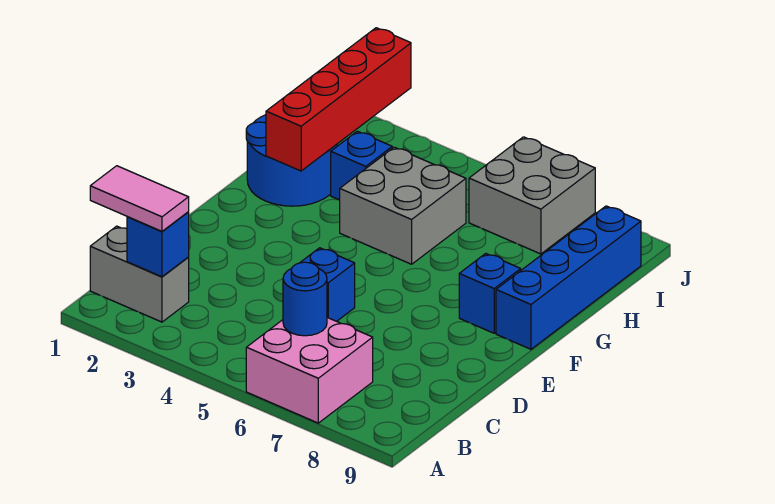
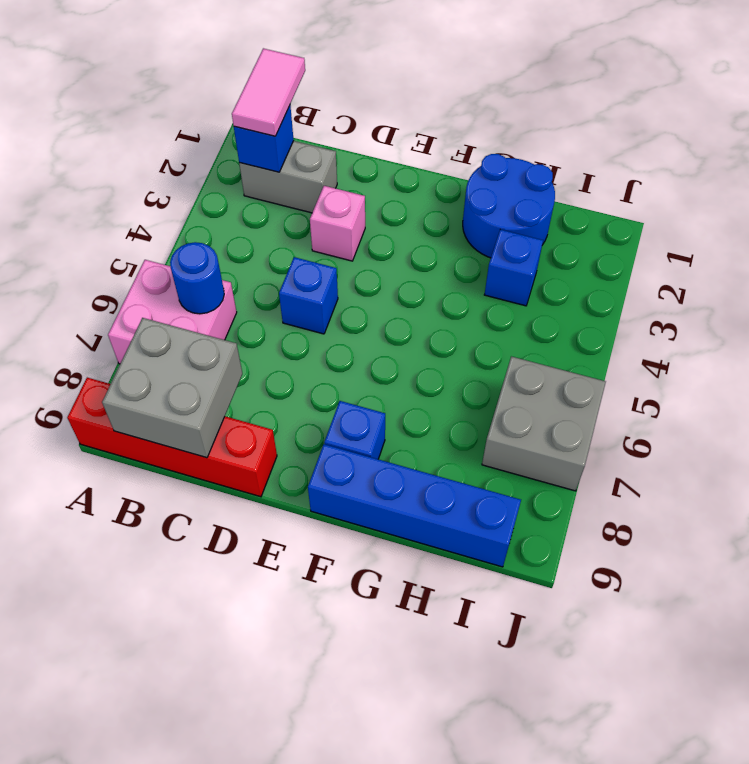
grey 1x2 brick [90,226,189,322] -> grey 1x2 brick turned to [239,141,337,213]
none -> pink 1x1 brick [310,186,365,261]
red 1x4 brick [266,28,411,171] -> red 1x4 brick moved to [67,378,277,497]
grey 2x2 brick [340,147,466,264] -> grey 2x2 brick moved to [102,318,242,458]

